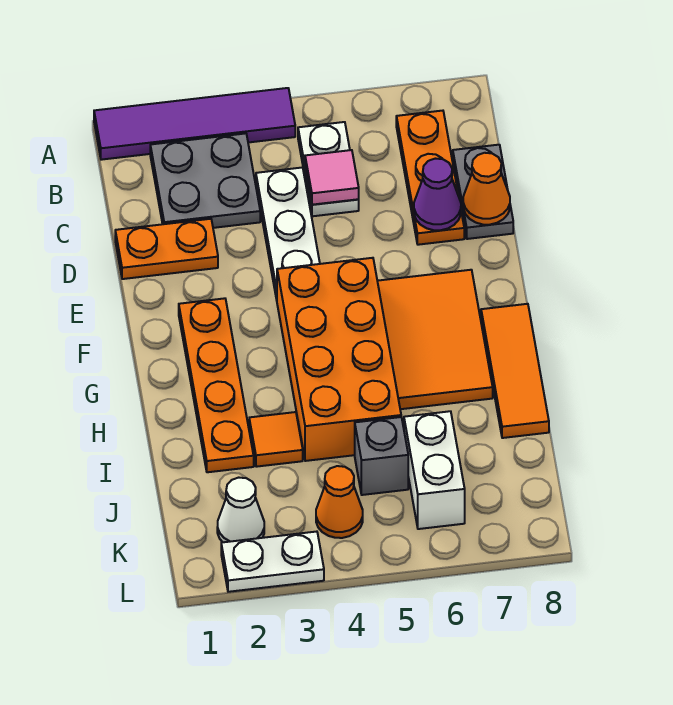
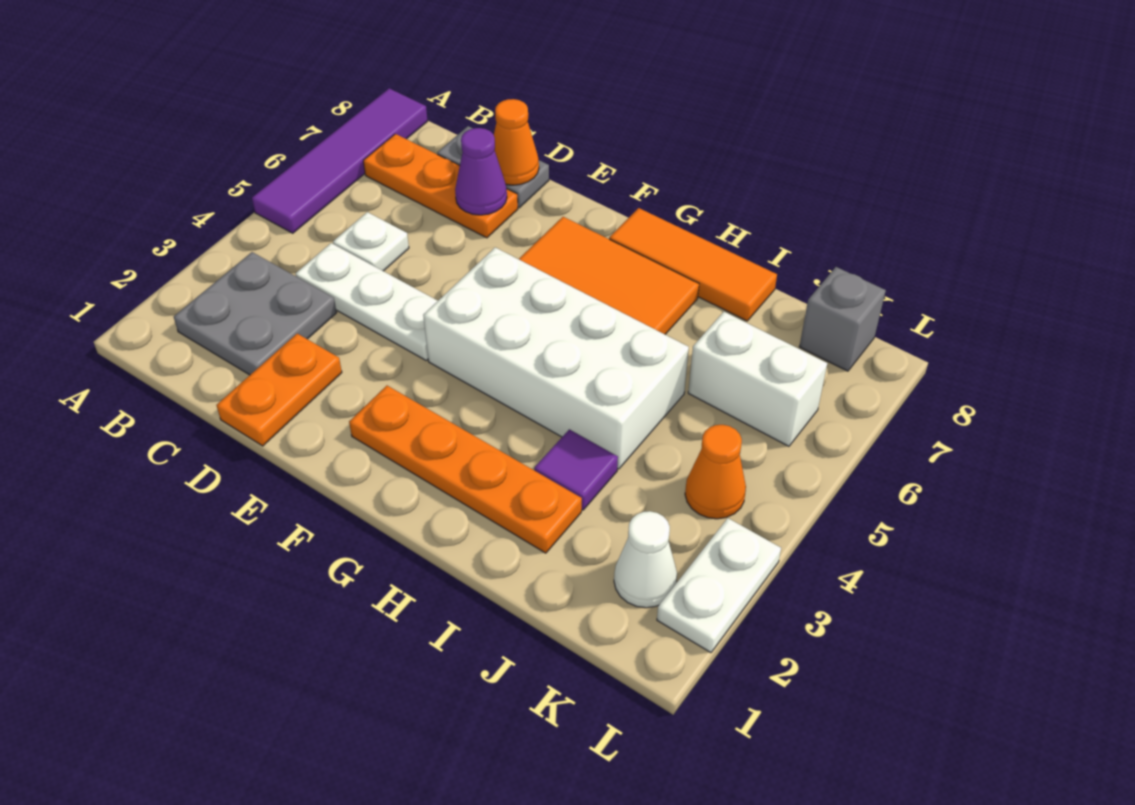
purple 1x4 tile [94,88,295,160] -> purple 1x4 tile moved to [252,88,427,233]
white 1x2 plate [298,122,359,216] -> white 1x1 plate [333,212,409,271]
pink 1x1 tile [305,150,359,205] -> none
orange 2x4 brick [277,258,401,461] -> white 2x4 brick [423,247,689,469]
orange 1x1 tile [249,412,303,467] -> purple 1x1 tile [534,429,618,510]
grey 1x1 brick [355,417,408,495] -> grey 1x1 brick moved to [799,267,886,371]

